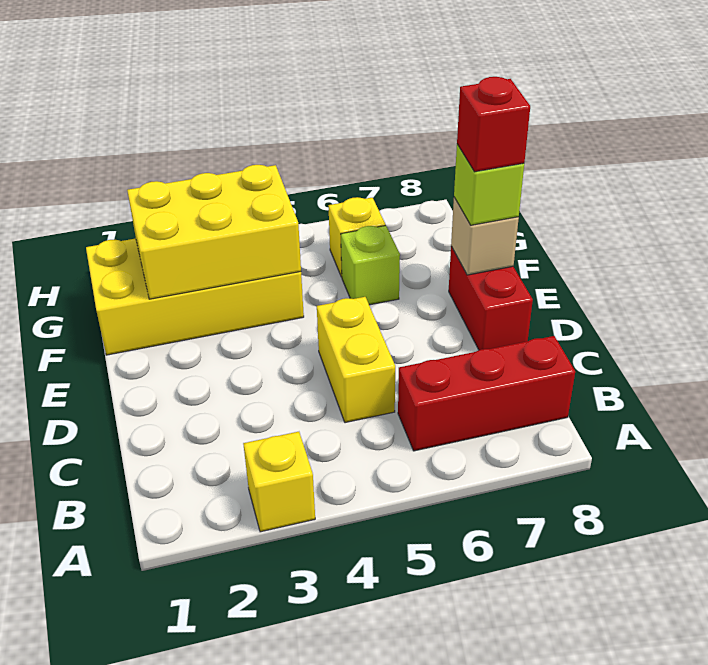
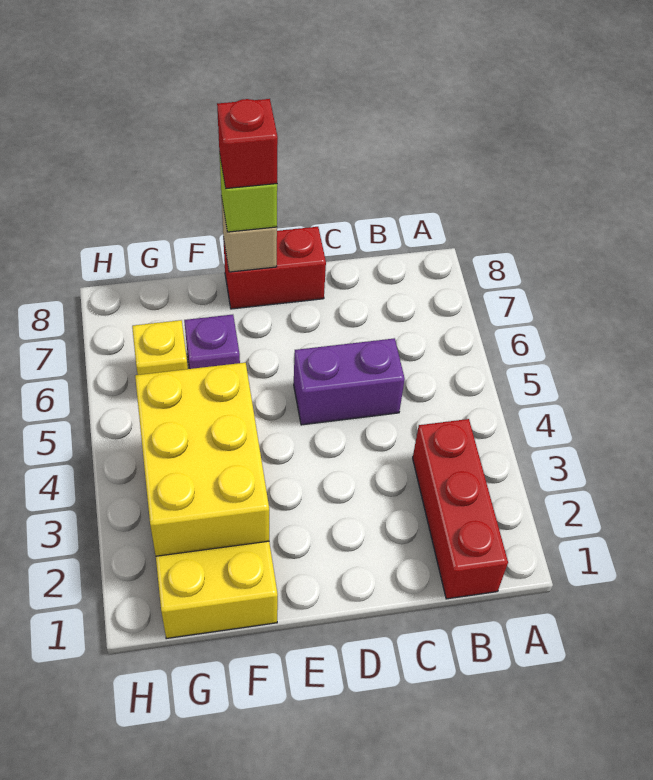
yellow 1x1 brick [243,432,315,532] -> none
red 1x3 brick [398,336,575,451] -> red 1x3 brick moved to [413,419,508,599]
yellow 1x2 brick [317,297,395,423] -> purple 1x2 brick [294,338,405,425]
lime 1x1 brick [341,225,400,305] -> purple 1x1 brick [184,315,240,369]

